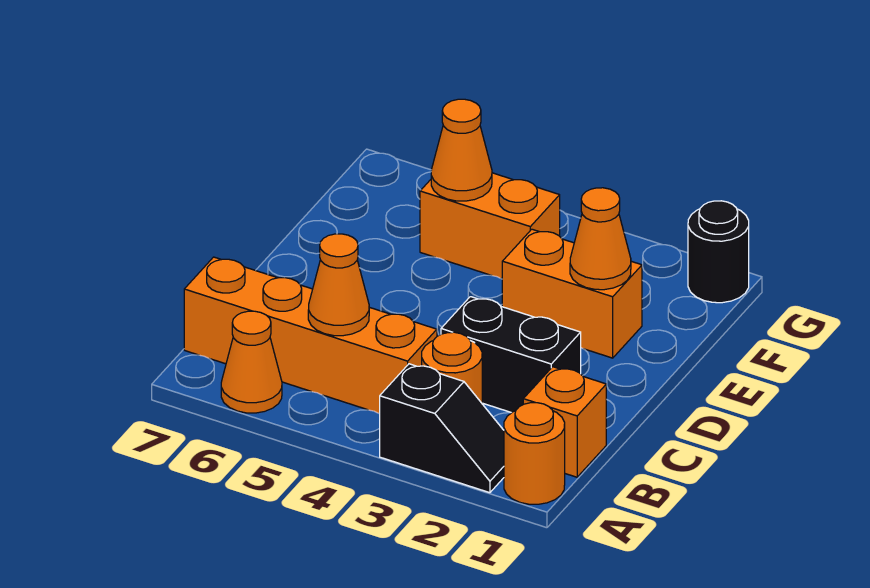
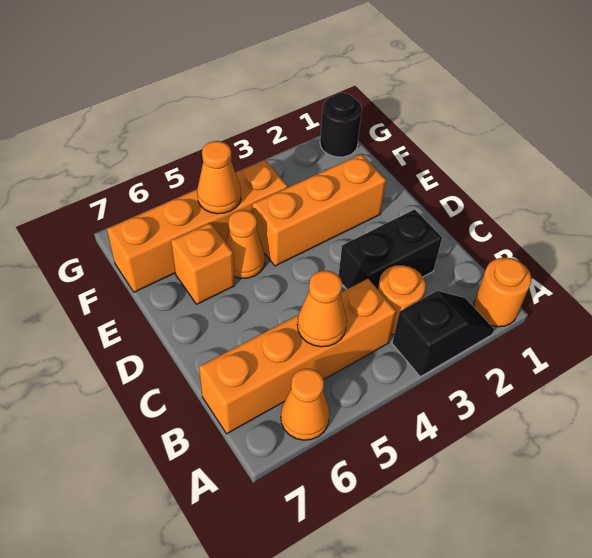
orange 1x1 brick [523,367,606,477] -> orange 1x1 brick moved to [171,223,235,304]
orange 1x2 brick [502,229,642,358] -> orange 1x3 brick [252,154,386,266]
orange 1x1 cone [570,188,631,290] -> orange 1x1 cone moved to [226,210,265,278]
orange 1x2 brick [420,173,560,279] -> orange 1x4 brick [107,160,288,292]

